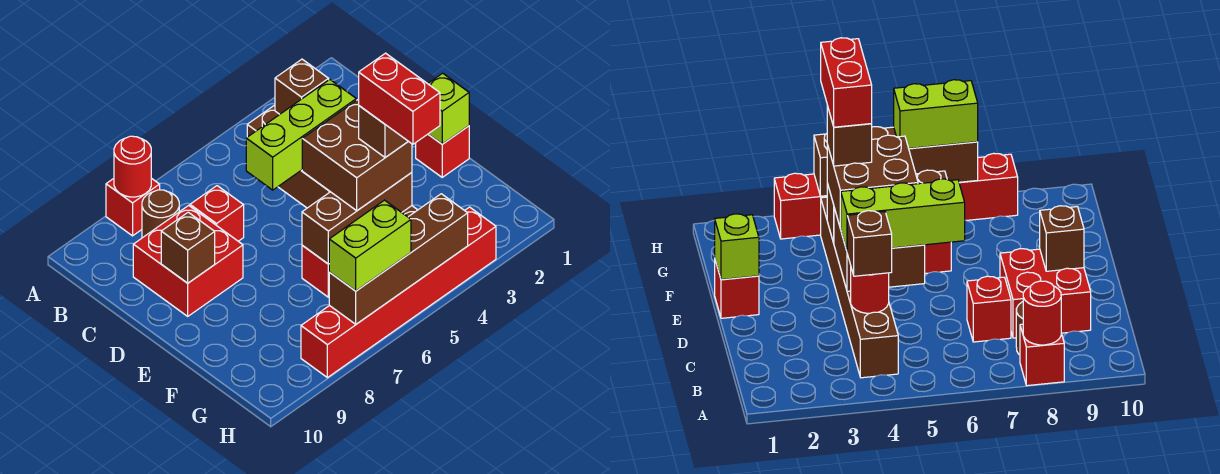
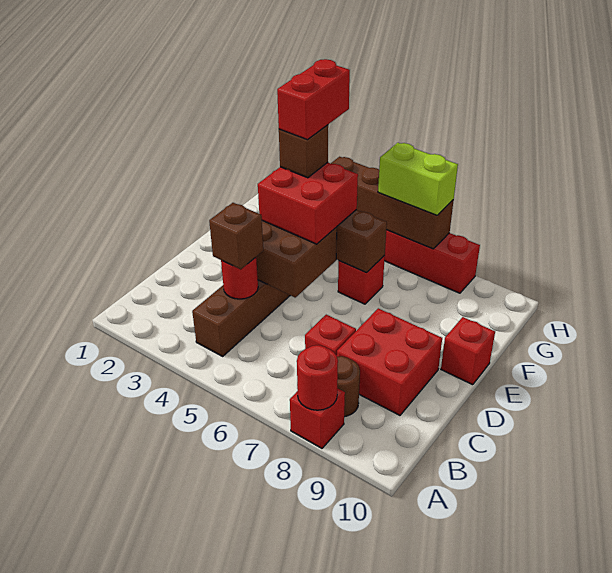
lime 1x3 brick [246,80,356,190] -> none
brown 1x1 brick [161,212,215,283] -> none
red 1x1 brick [416,126,469,177] -> red 1x1 brick moved to [441,317,495,385]
lime 1x1 brick [428,73,469,144] -> none
brown 2x2 brick [302,100,412,211] -> red 2x2 brick [258,162,358,244]

